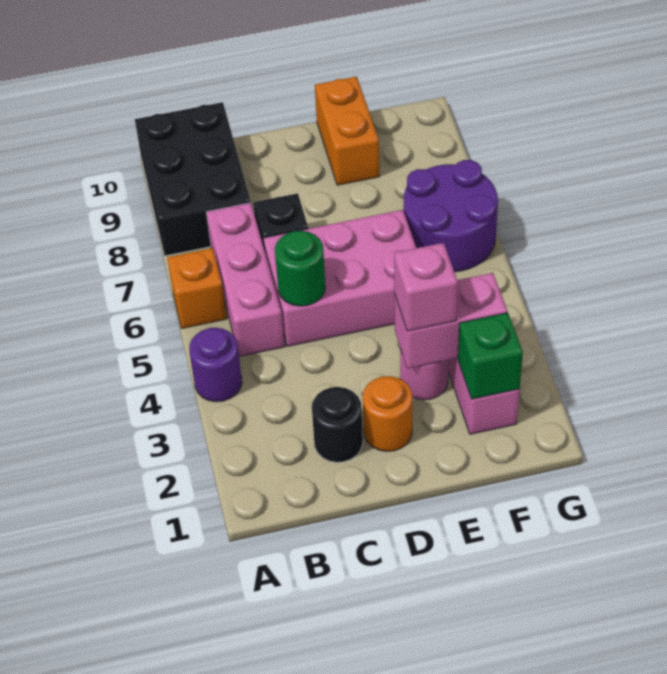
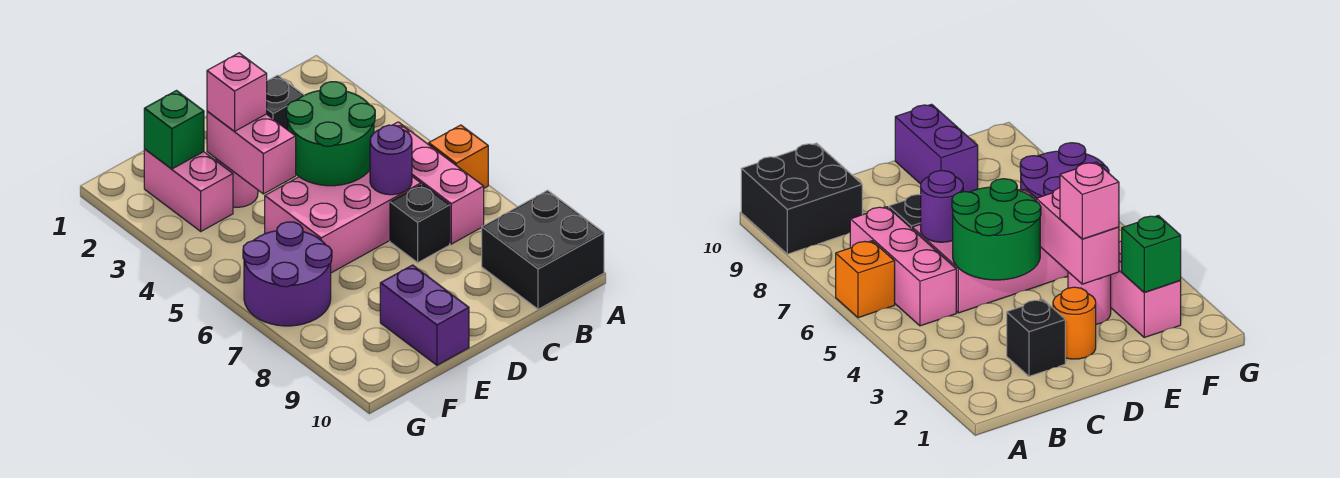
purple 1x1 round brick [189,328,242,402] -> purple 1x1 round brick moved to [370,125,412,195]
black 2x3 brick [135,102,251,256] -> black 2x2 brick [482,190,604,309]
black 1x1 round brick [312,387,363,462] -> black 1x1 brick [267,75,304,130]
green 1x1 round brick [275,231,326,306] -> green 2x2 round brick [286,82,375,186]
pink 1x2 brick [394,273,507,369] -> pink 1x2 brick turned to [207,111,296,194]
orange 1x2 brick [315,77,379,185] -> purple 1x2 brick [380,265,469,365]

